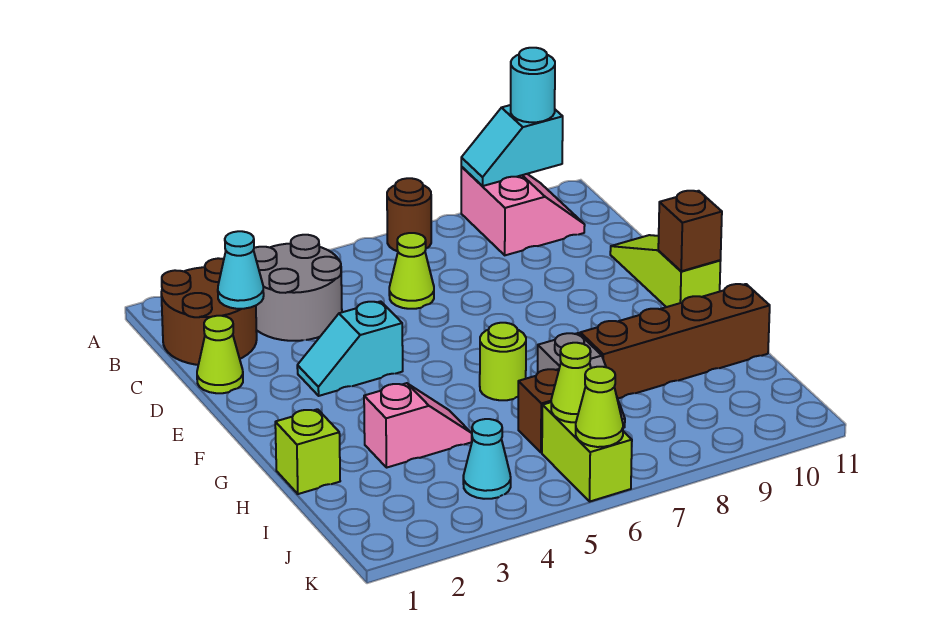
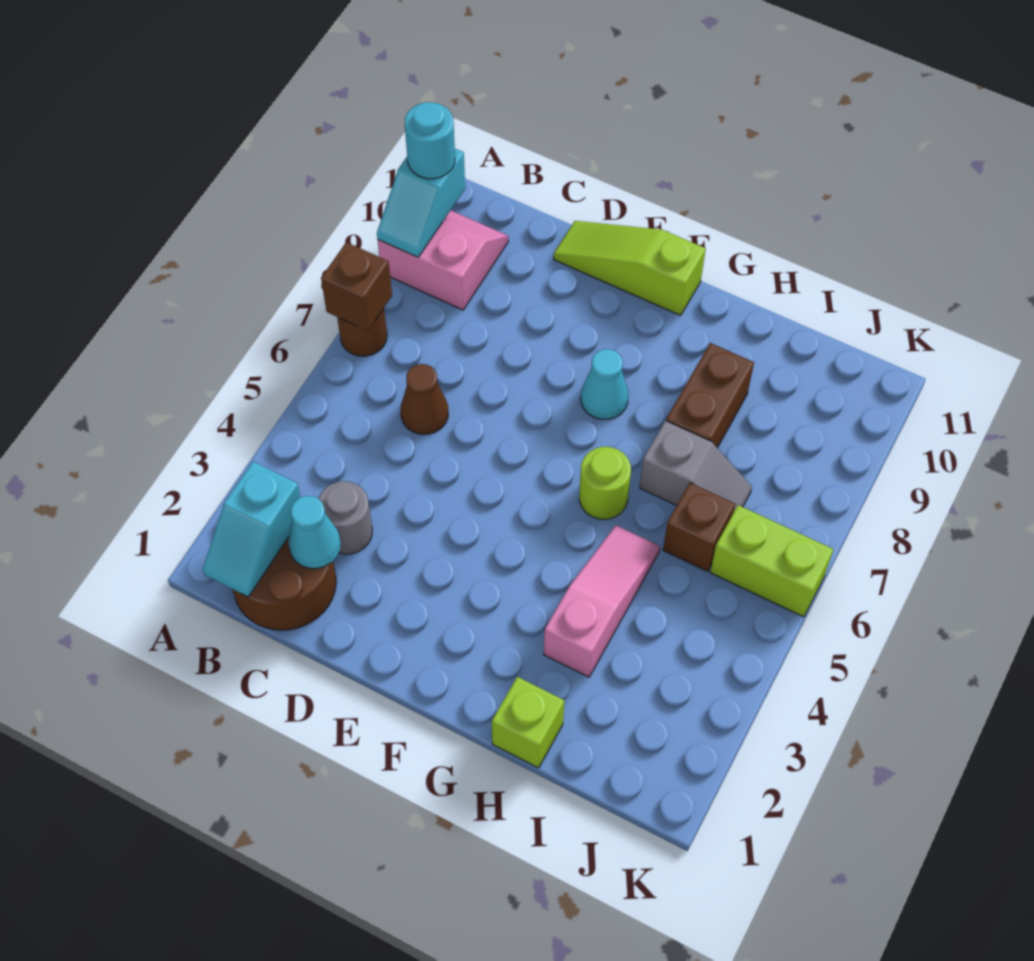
grey 2x2 round brick [254,235,342,341] -> grey 1x1 round brick [319,481,372,554]
lime 1x1 cone [389,233,434,309] -> brown 1x1 cone [401,364,448,434]
lime 1x1 cone [197,316,243,393] -> none
cyan 1x2 slope [297,301,403,396] -> cyan 1x2 slope moved to [203,462,301,597]
brown 1x1 brick [658,191,722,271] -> brown 1x1 brick moved to [321,242,392,331]
pink 1x2 slope [364,383,472,468] -> pink 1x3 slope [544,525,660,677]
brown 1x4 brick [580,284,770,398] -> brown 1x2 brick [666,343,754,448]
cyan 1x1 cone [463,419,511,499] -> cyan 1x1 cone moved to [581,349,628,419]
lime 1x1 cone [551,343,591,422] -> none
lime 1x1 cone [576,367,623,447] -> none

